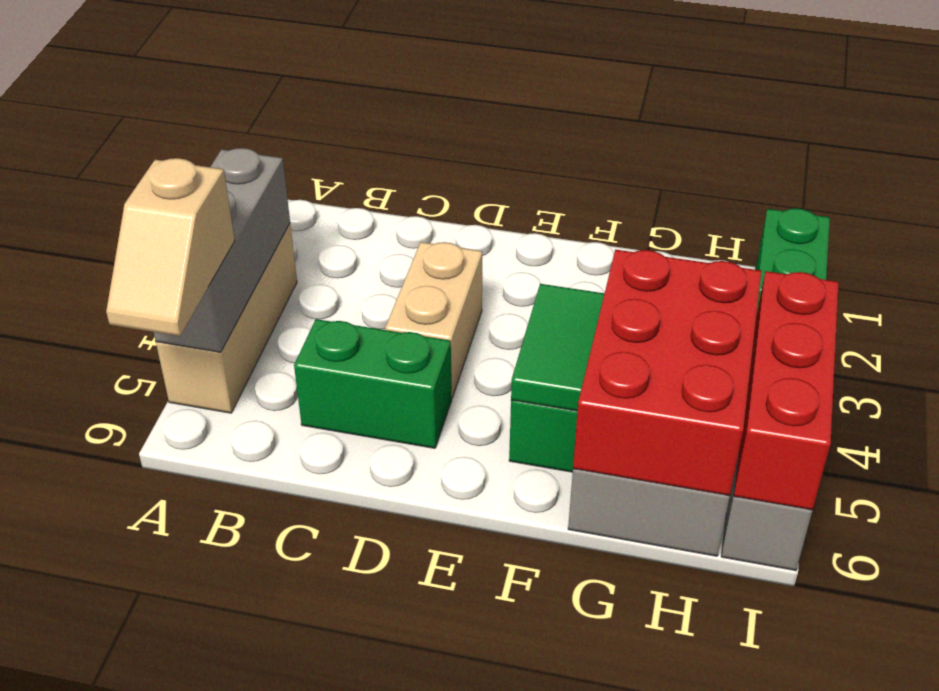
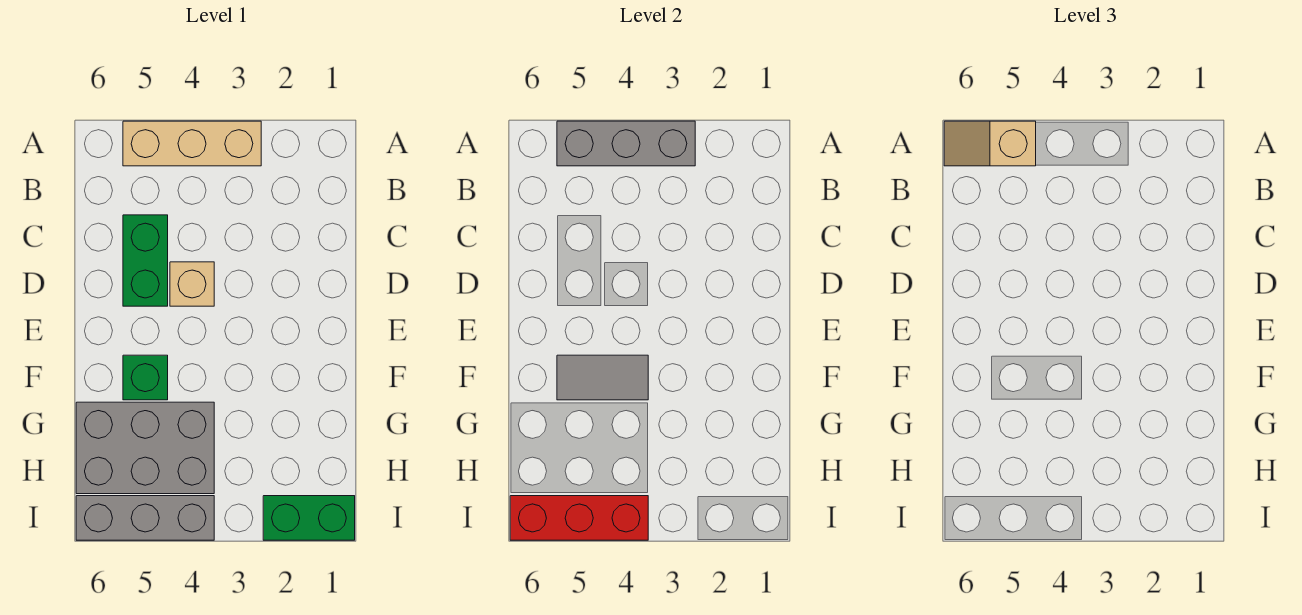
tan 1x2 brick [385,242,483,398] -> tan 1x1 brick [170,262,214,306]
green 1x2 tile [511,284,604,411] -> grey 1x2 tile [557,355,648,400]
red 2x3 brick [573,250,761,496] -> none

